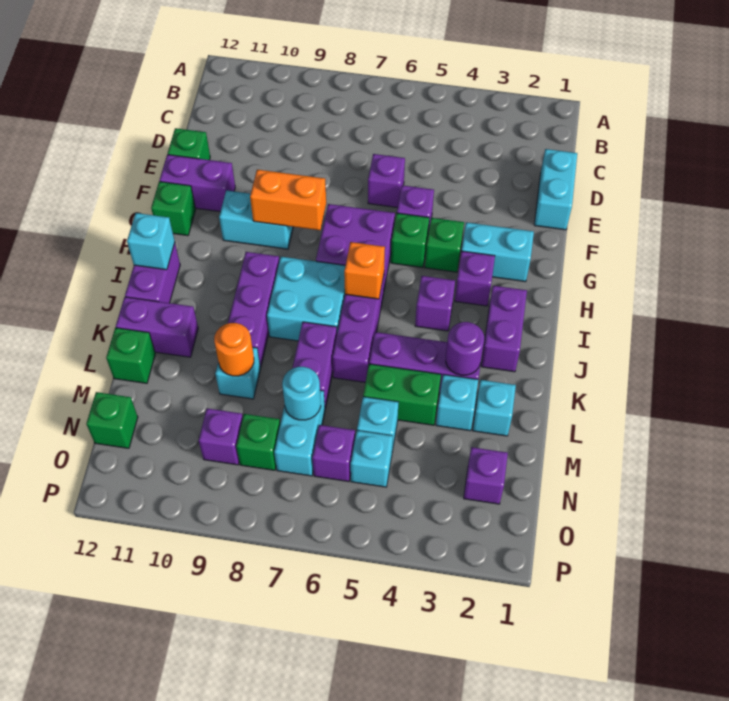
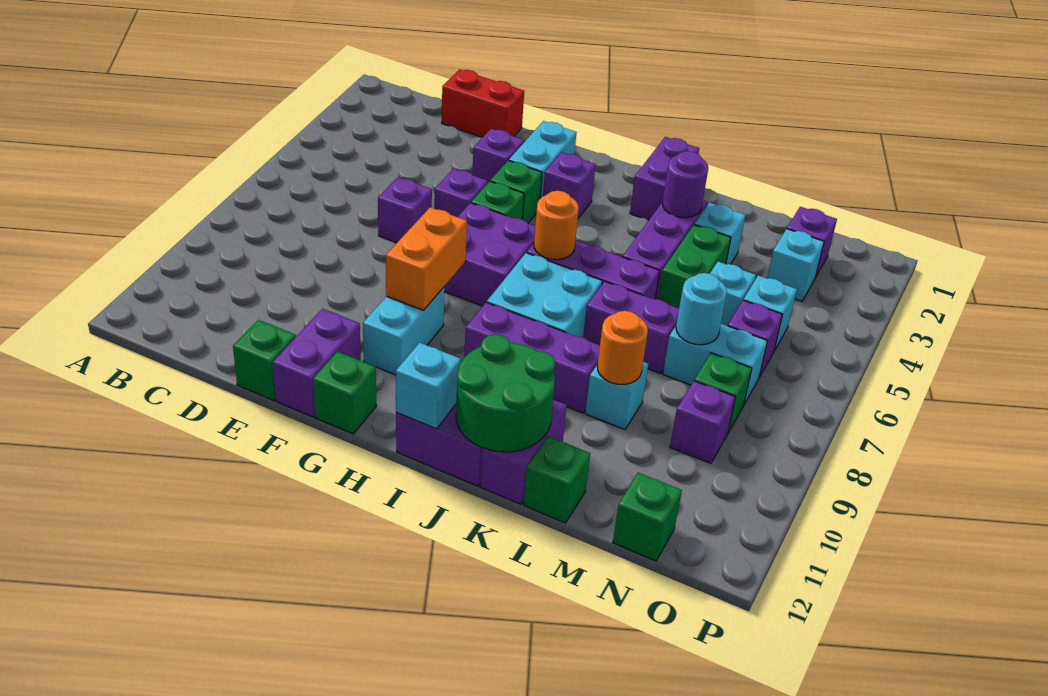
cyan 1x2 brick [534,149,577,230] -> red 1x2 brick [442,69,524,137]
purple 1x2 brick [481,286,527,372] -> purple 1x2 brick turned to [630,137,699,220]
purple 1x1 brick [415,276,455,331] -> purple 1x1 brick moved to [472,129,524,182]
orange 1x1 brick [344,242,385,299] -> orange 1x1 round brick [534,191,579,260]
none -> green 2x2 round brick [456,334,555,452]
cyan 1x1 brick [473,380,516,436] -> cyan 1x1 brick moved to [767,229,824,301]

